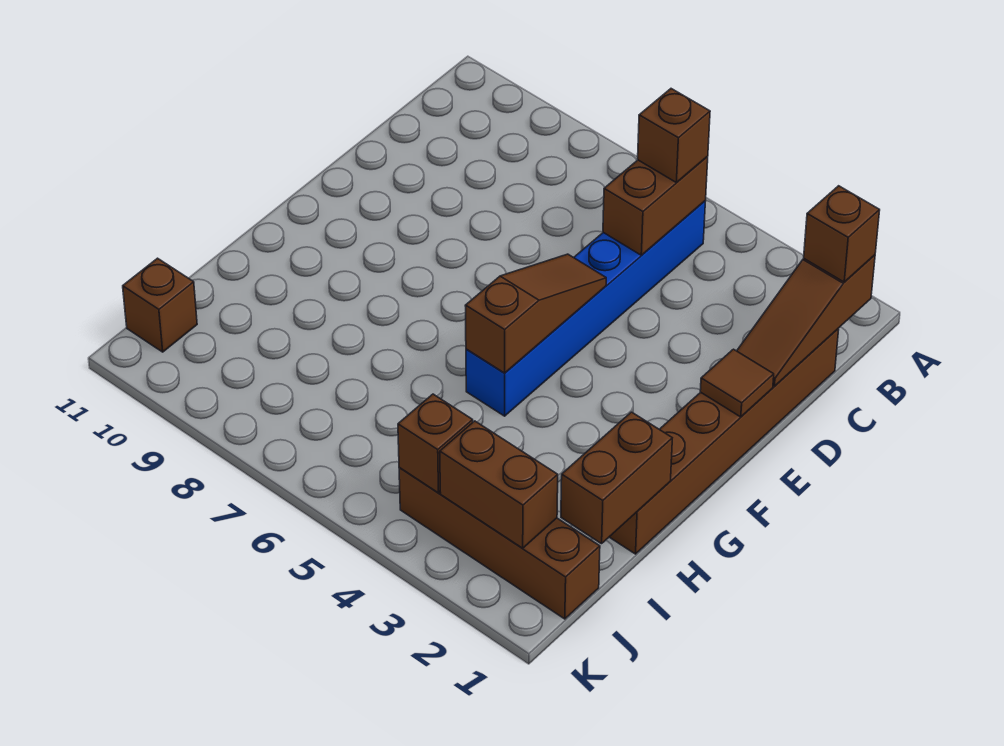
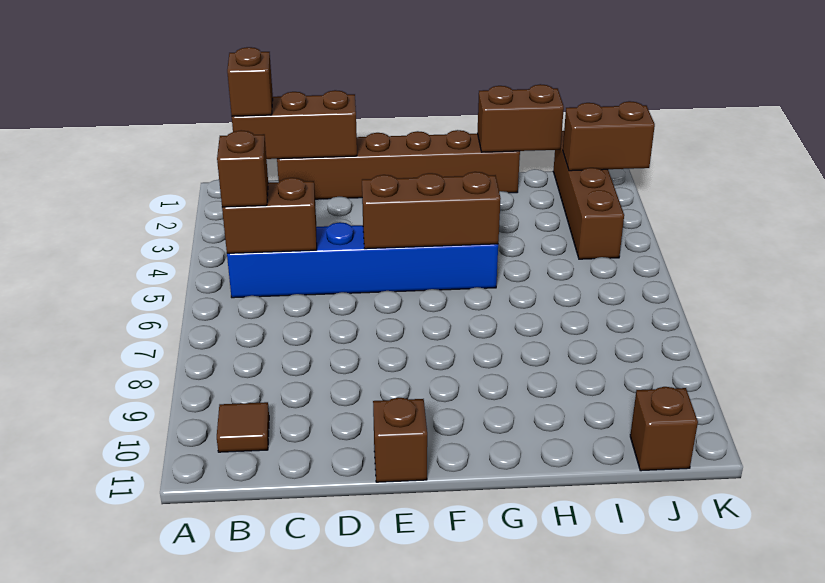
brown 1x3 slope [737,255,875,386] -> brown 1x3 brick [232,90,357,159]
brown 1x1 tile [700,349,774,417] -> brown 1x1 tile moved to [217,402,269,452]
brown 1x3 slope [465,254,606,373] -> brown 1x3 brick [362,172,501,249]
brown 1x2 brick [440,421,558,548] -> brown 1x2 brick turned to [563,101,655,171]
brown 1x1 brick [398,394,473,493] -> brown 1x1 brick moved to [373,398,427,482]

